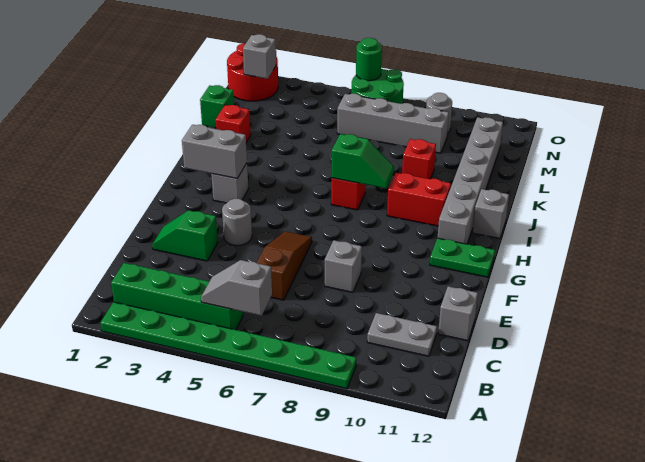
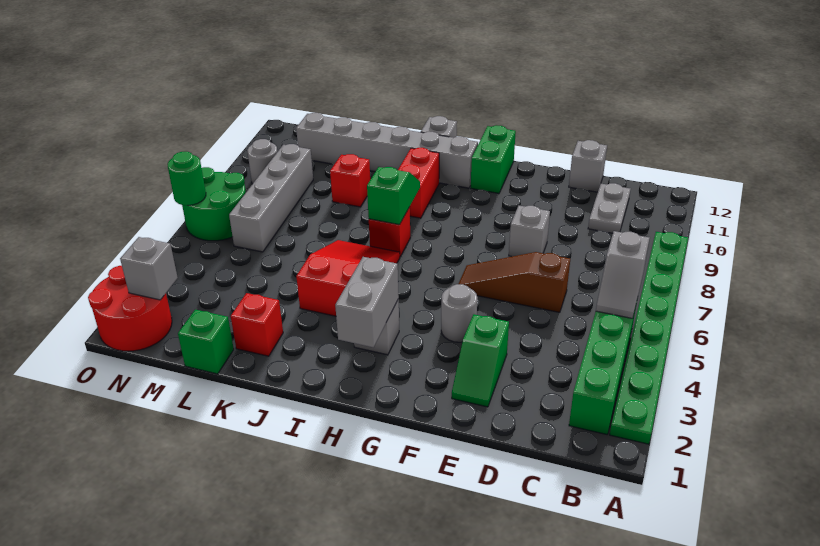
green 1x2 plate [430,238,495,277] -> green 1x2 brick [471,125,516,193]
none -> red 2x3 slope [296,240,400,316]

